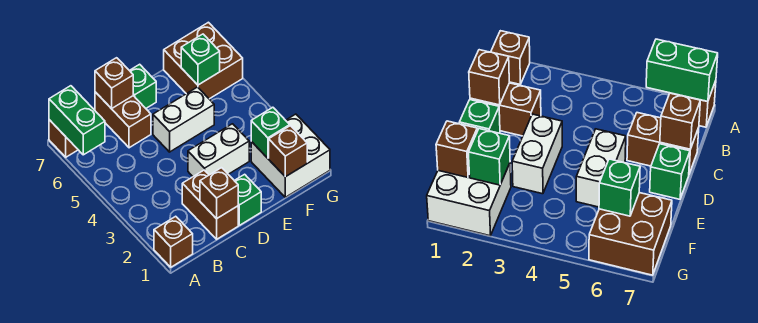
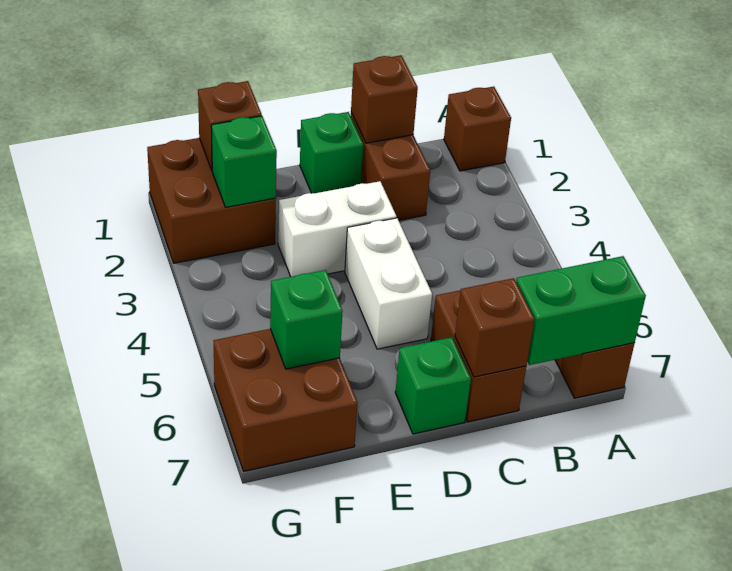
green 1x2 brick [49,86,105,155] -> green 1x2 brick turned to [516,256,646,365]
white 1x2 brick [153,87,214,152] -> white 1x2 brick turned to [345,218,432,349]
white 2x2 brick [251,114,330,197] -> brown 2x2 brick [147,138,276,263]

